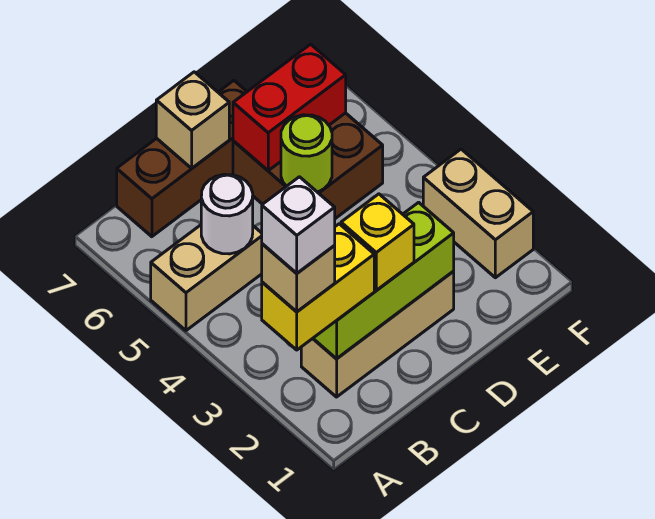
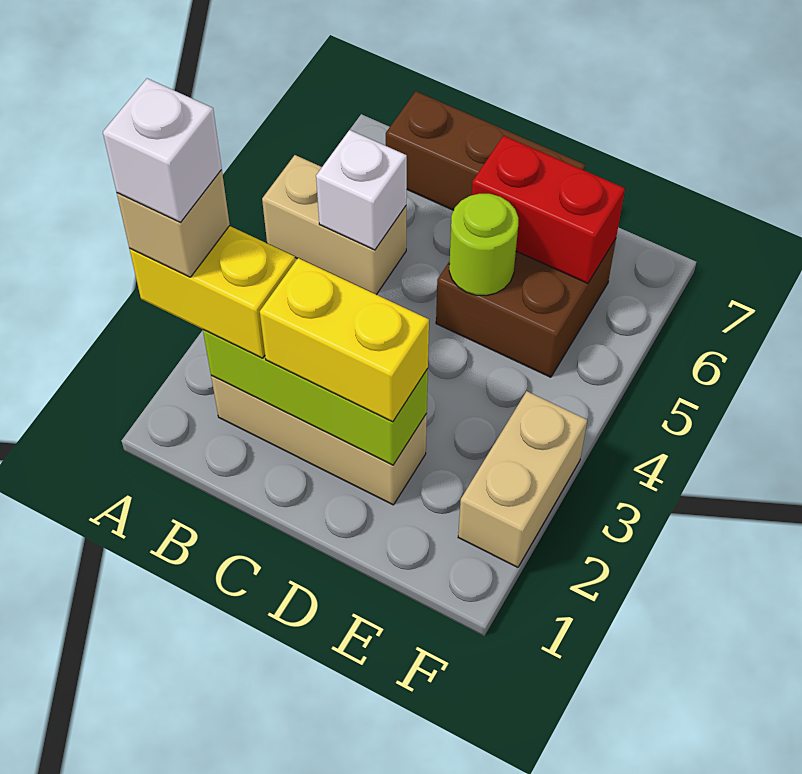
white 1x1 round brick [201,174,253,254] -> white 1x1 brick [316,130,407,250]
yellow 1x1 brick [341,194,414,291] -> yellow 1x2 brick [260,258,429,422]
tan 1x1 brick [156,72,229,168] -> none

